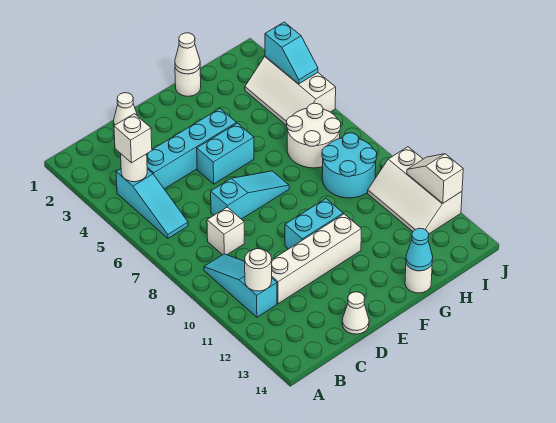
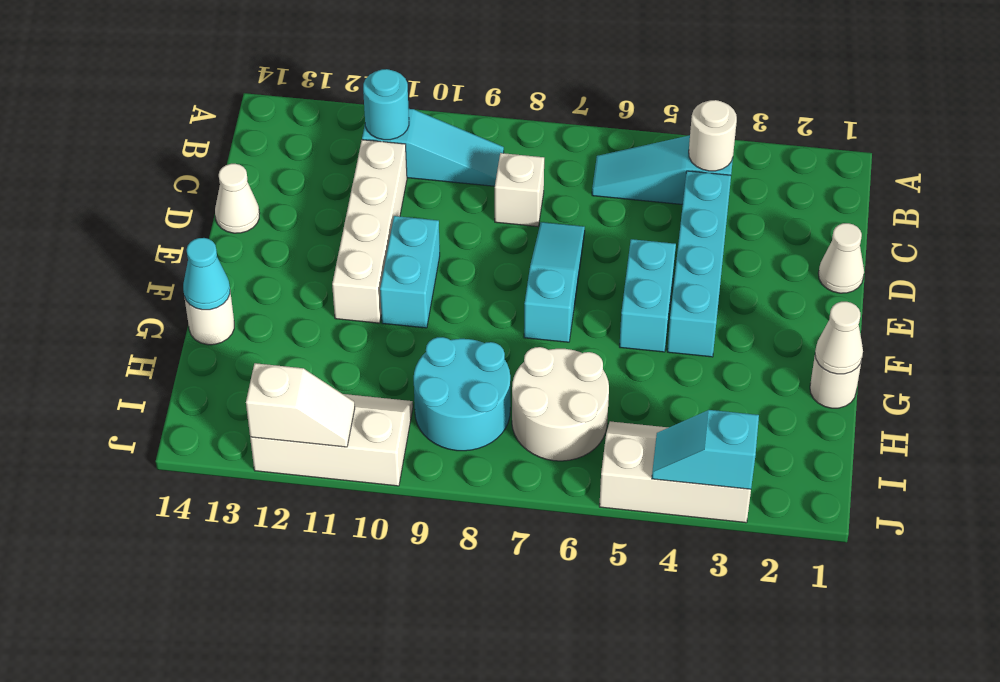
white 1x1 brick [114,114,152,163] -> none
white 1x1 round brick [245,249,272,291] -> cyan 1x1 round brick [363,69,409,140]
cyan 1x3 slope [211,171,289,219] -> cyan 1x3 slope turned to [524,222,585,342]

